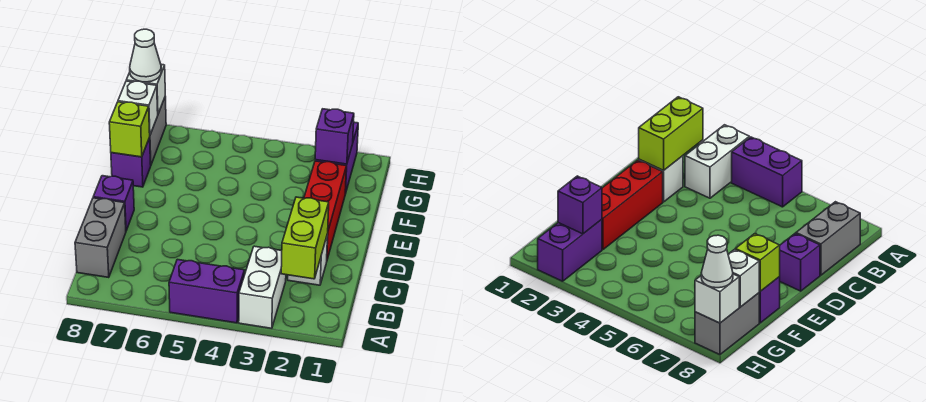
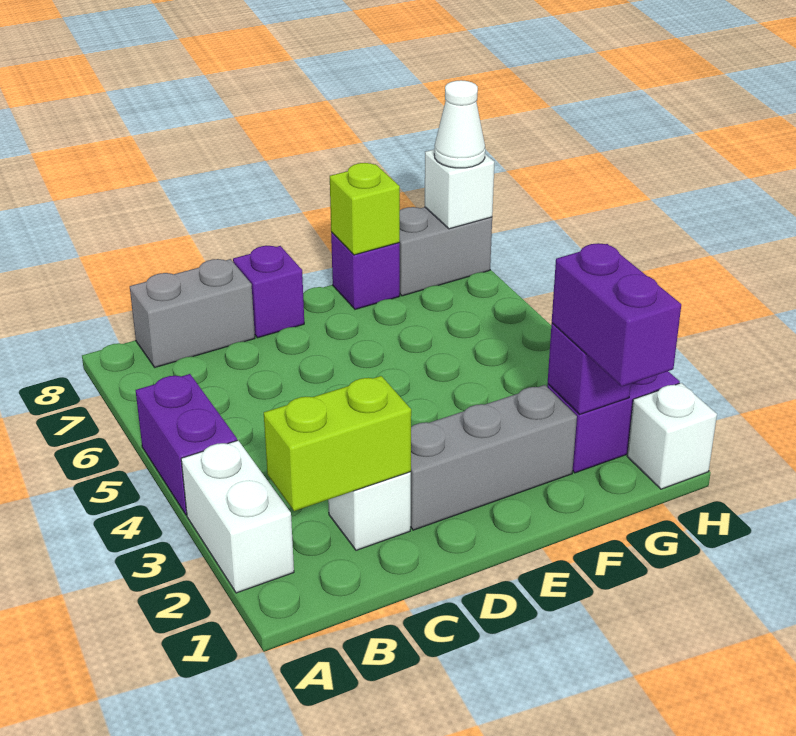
white 1x2 brick [239,246,286,328] -> white 1x2 brick turned to [181,440,294,593]
red 1x3 brick [304,161,346,259] -> grey 1x3 brick [410,385,577,530]
none -> purple 1x2 brick [552,243,681,386]
white 1x1 brick [118,81,158,134] -> white 1x1 brick moved to [627,383,717,489]

